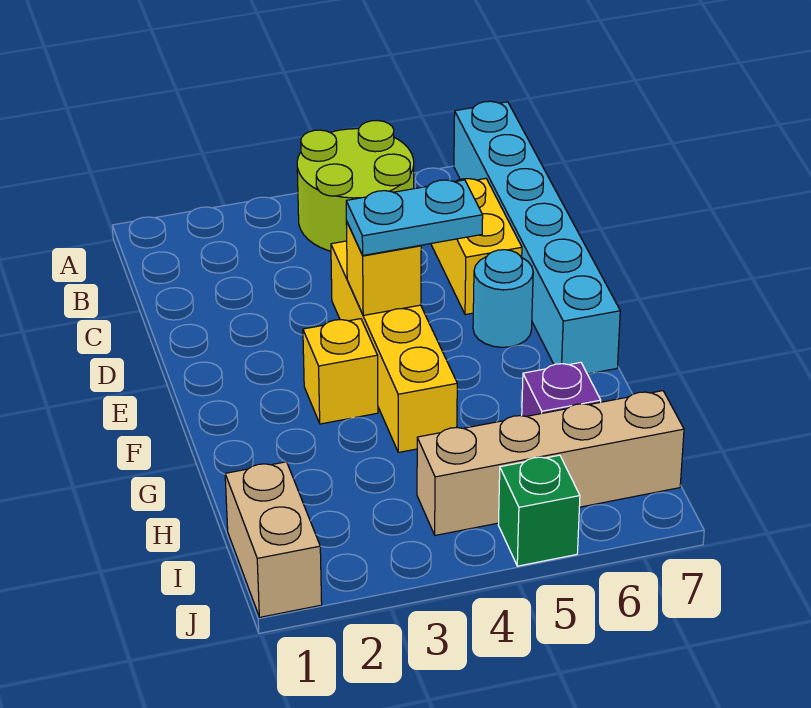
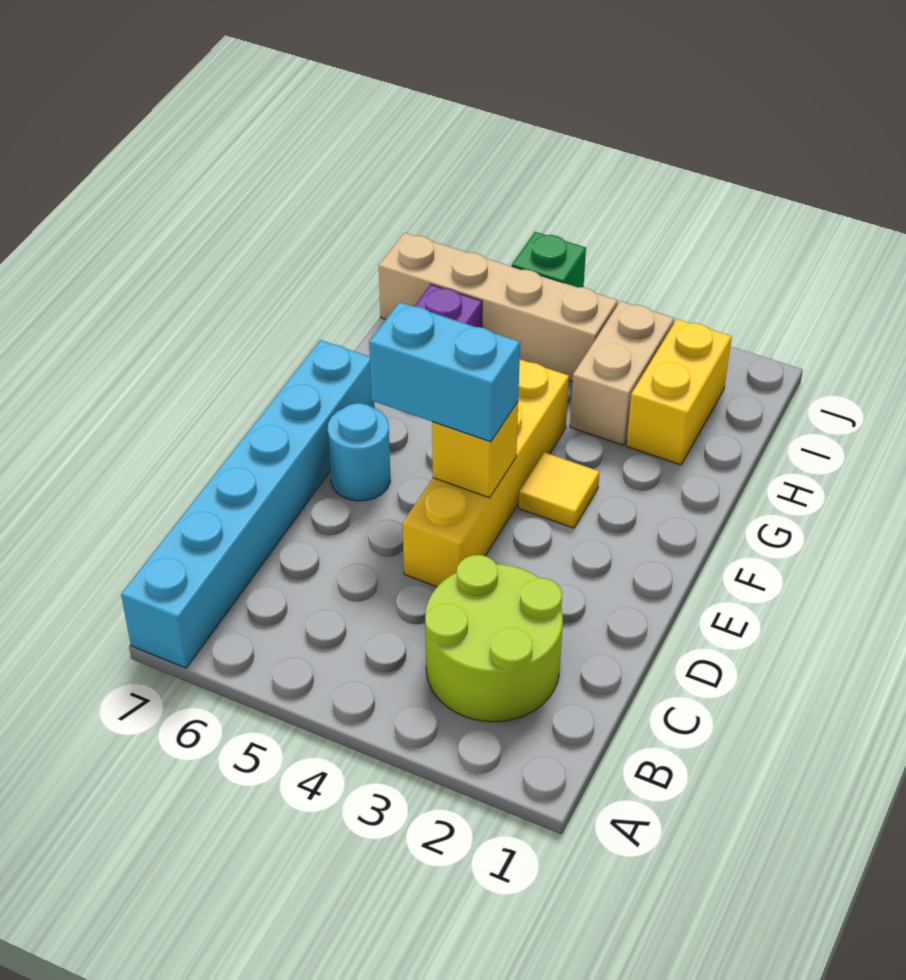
lime 2x2 round brick [297,120,414,251] -> lime 2x2 round brick moved to [425,555,563,722]
yellow 1x2 brick [431,179,522,315] -> yellow 1x2 brick moved to [626,319,732,465]
cyan 1x2 plate [346,180,483,255] -> cyan 1x2 brick [369,302,520,442]
yellow 1x1 brick [303,319,378,424] -> yellow 1x1 tile [519,452,599,528]
tan 1x2 brick [225,462,322,617] -> tan 1x2 brick moved to [570,301,674,445]

